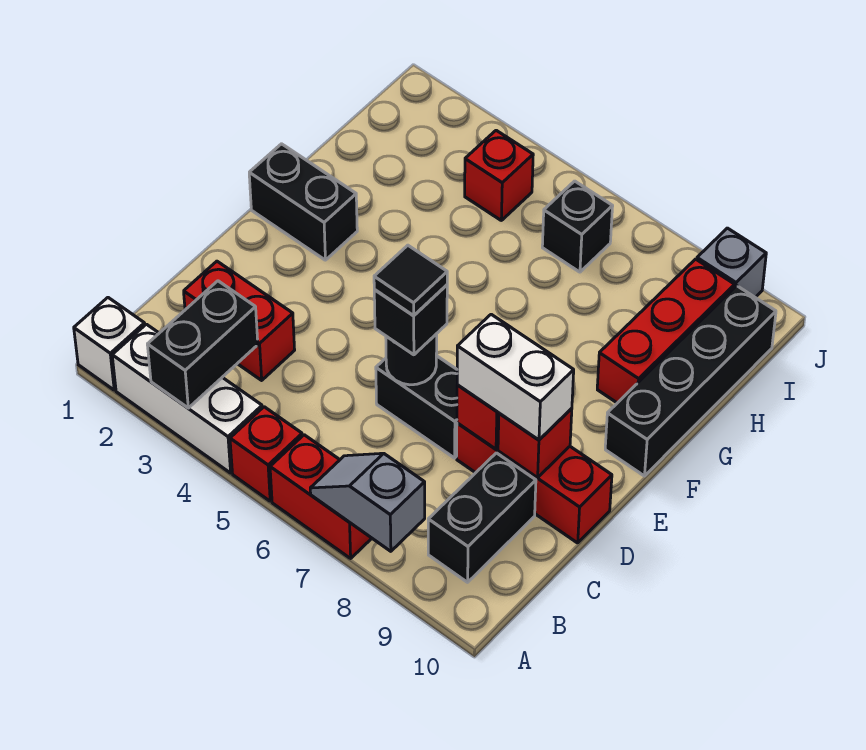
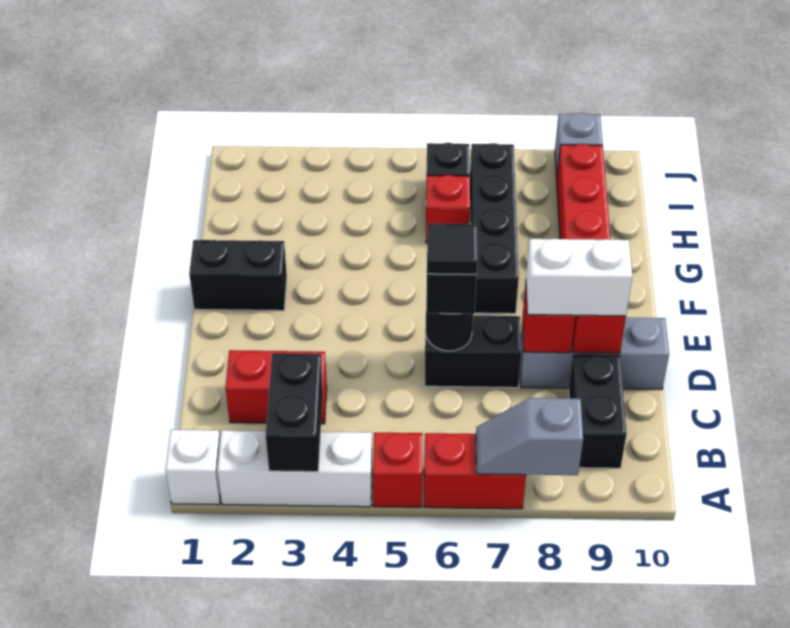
red 1x3 brick [457,423,612,543] -> grey 1x3 brick [520,317,669,390]
black 1x4 brick [605,286,776,476] -> black 1x4 brick moved to [470,143,519,314]
red 1x1 brick [465,130,533,220] -> red 1x1 brick moved to [426,175,470,243]

